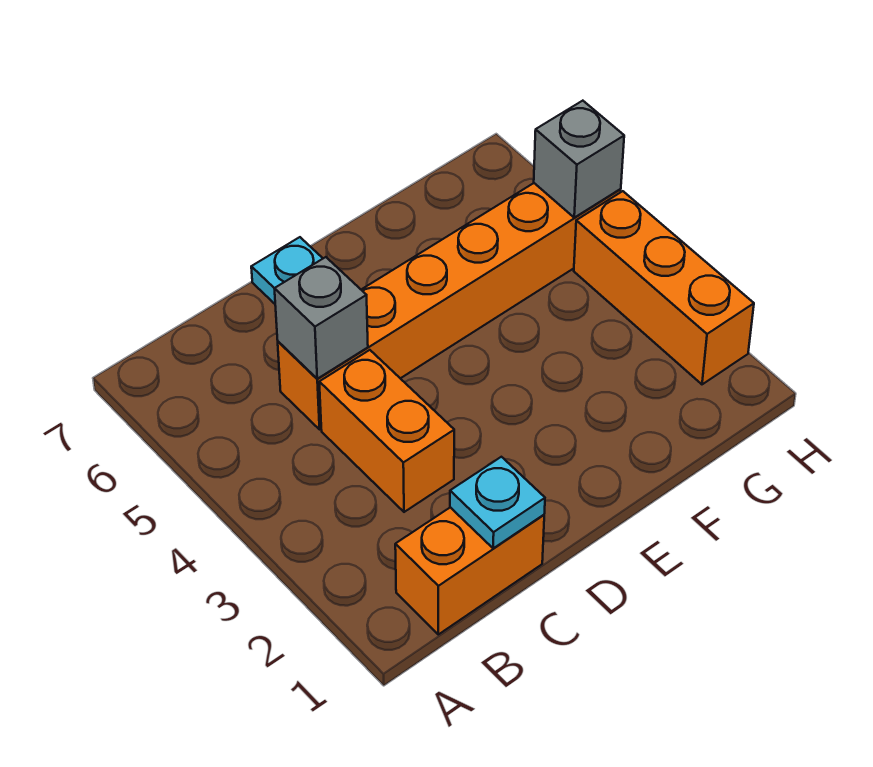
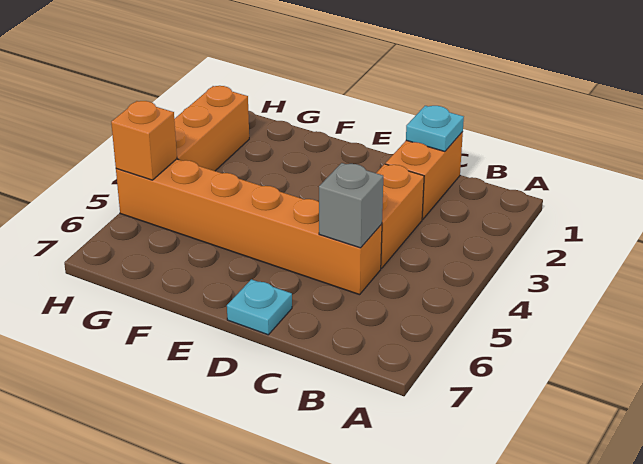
orange 1x2 brick [395,507,544,634] -> orange 1x2 brick turned to [385,132,463,219]
grey 1x1 brick [534,101,624,218] -> orange 1x1 brick [111,101,177,180]

